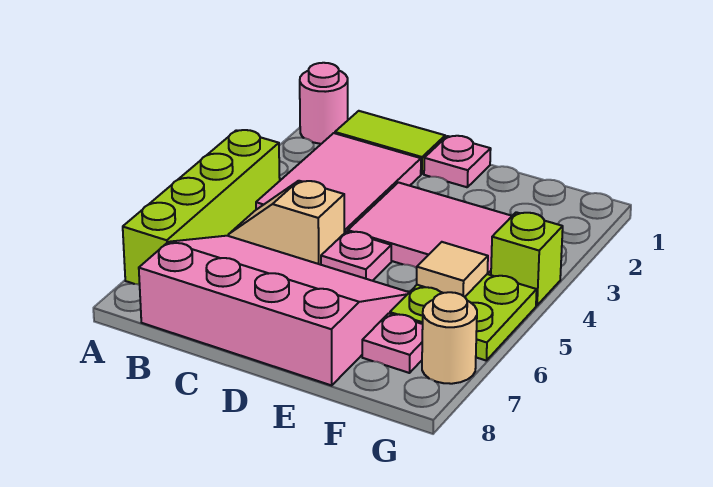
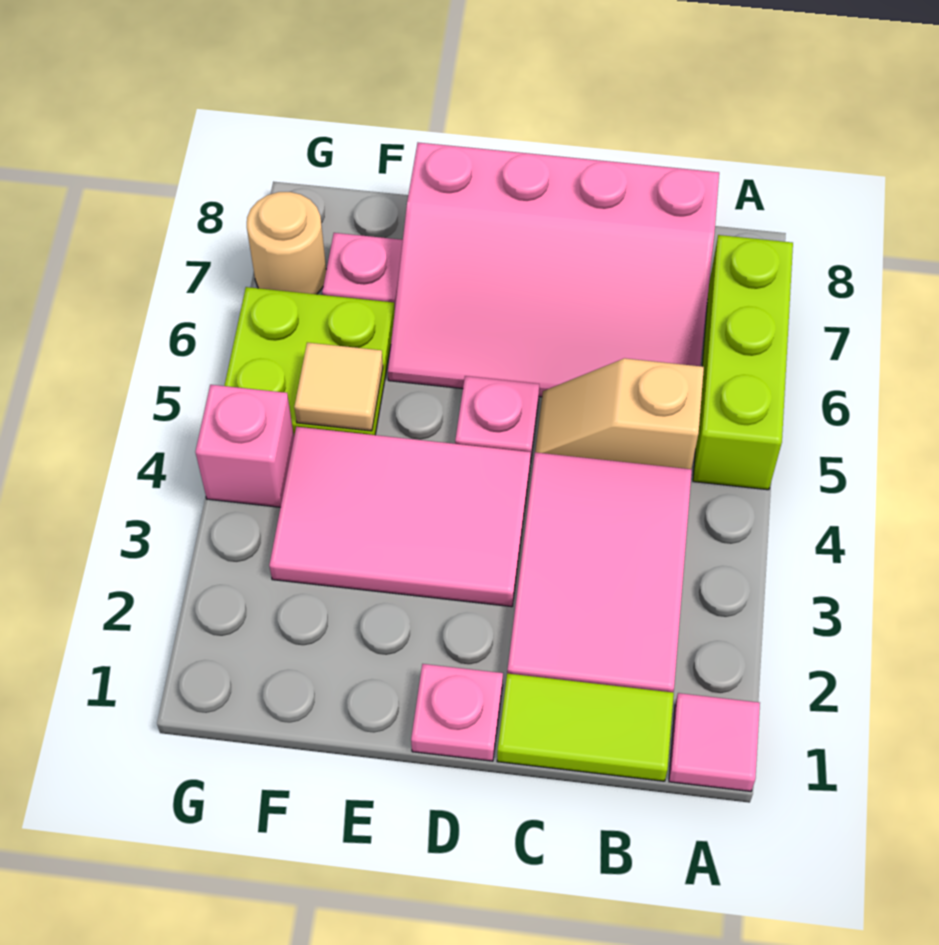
pink 1x1 round brick [300,63,348,144] -> pink 1x1 tile [669,693,760,791]
lime 1x4 brick [123,130,280,285] -> lime 1x3 brick [693,235,793,490]
tan 1x2 slope [228,181,344,265] -> tan 1x2 slope turned to [535,358,704,469]
lime 1x1 brick [491,212,563,305] -> pink 1x1 brick [195,385,294,507]

